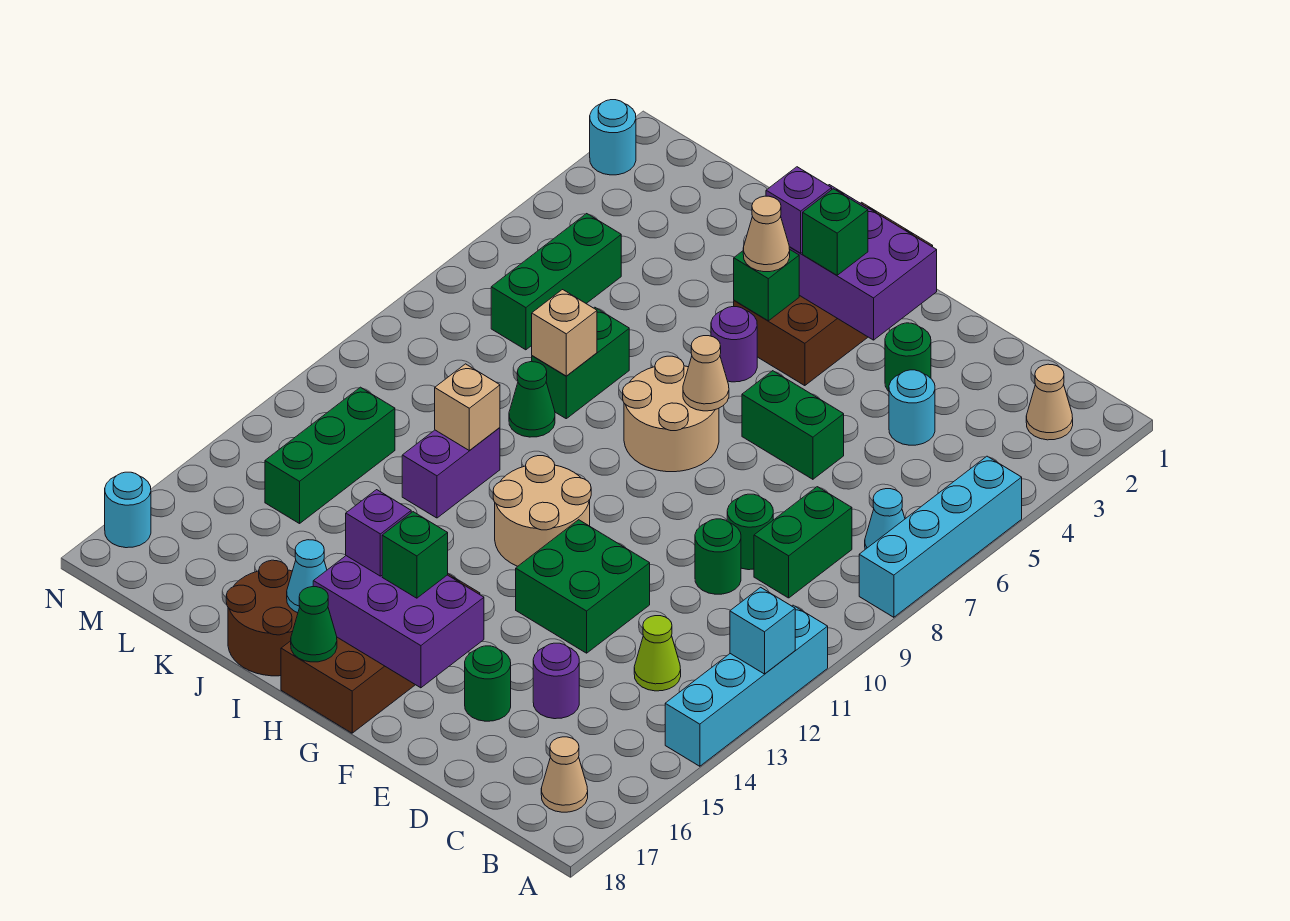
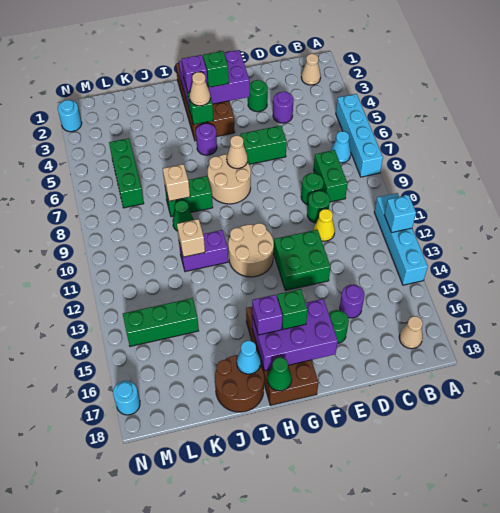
lime 1x1 cone [634,616,681,691] -> none
cyan 1x1 round brick [889,370,935,445] -> purple 1x1 round brick [273,92,293,123]
none -> yellow 1x1 cone [314,209,335,241]
green 1x2 brick [532,307,629,419] -> green 1x2 brick turned to [165,176,213,217]
purple 1x2 brick [402,428,500,518] -> purple 1x2 brick turned to [179,230,228,272]
green 1x3 brick [265,387,395,524] -> green 1x3 brick turned to [123,298,199,346]

